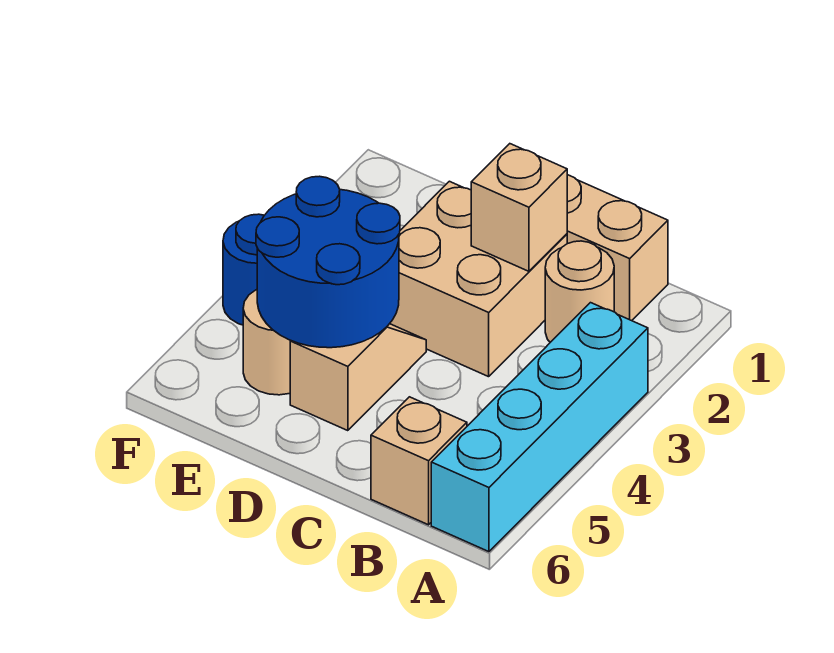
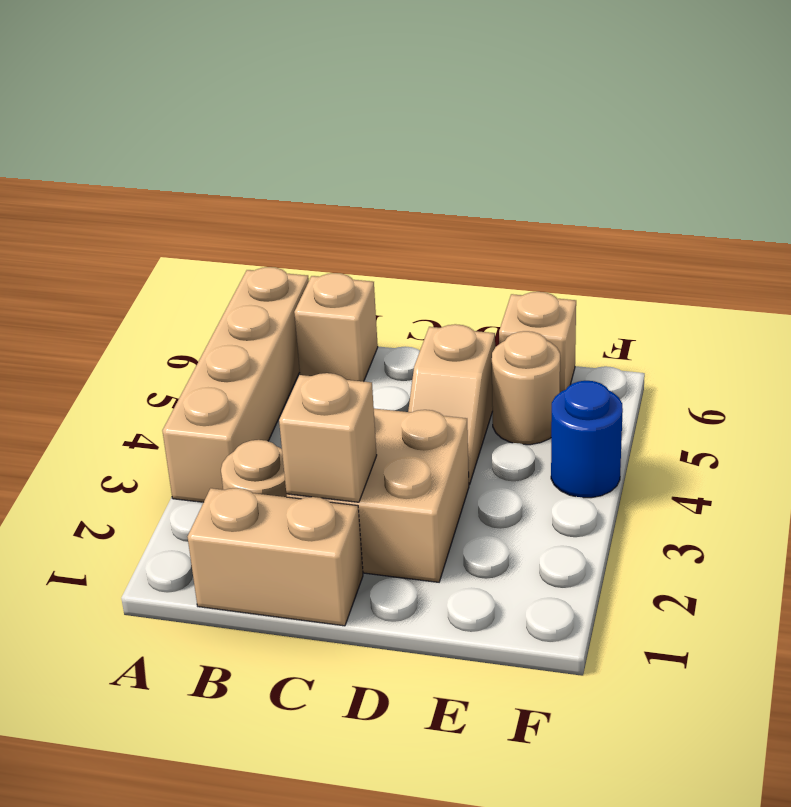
cyan 1x4 brick [431,303,648,552] -> tan 1x4 brick [162,267,309,502]
blue 2x2 round brick [256,176,400,348] -> none
none -> tan 1x1 brick [499,292,576,392]

